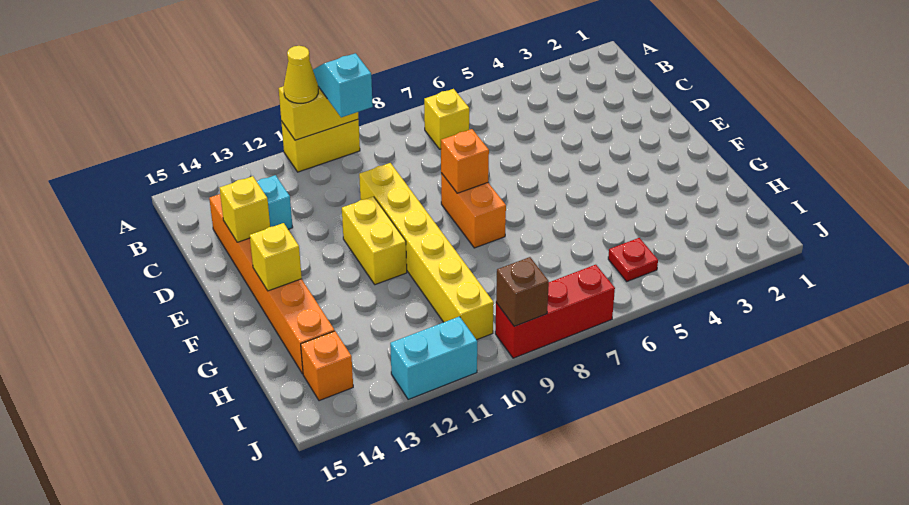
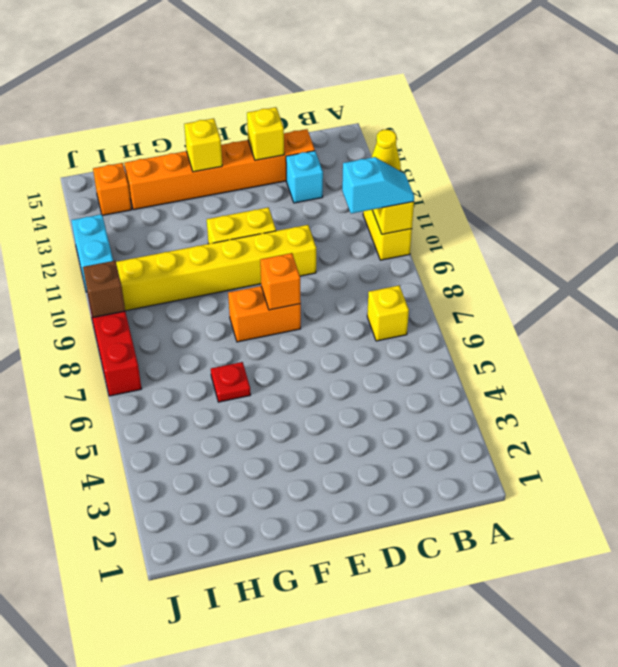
red 1x1 plate [608,238,658,281] -> red 1x1 plate moved to [211,362,251,402]

